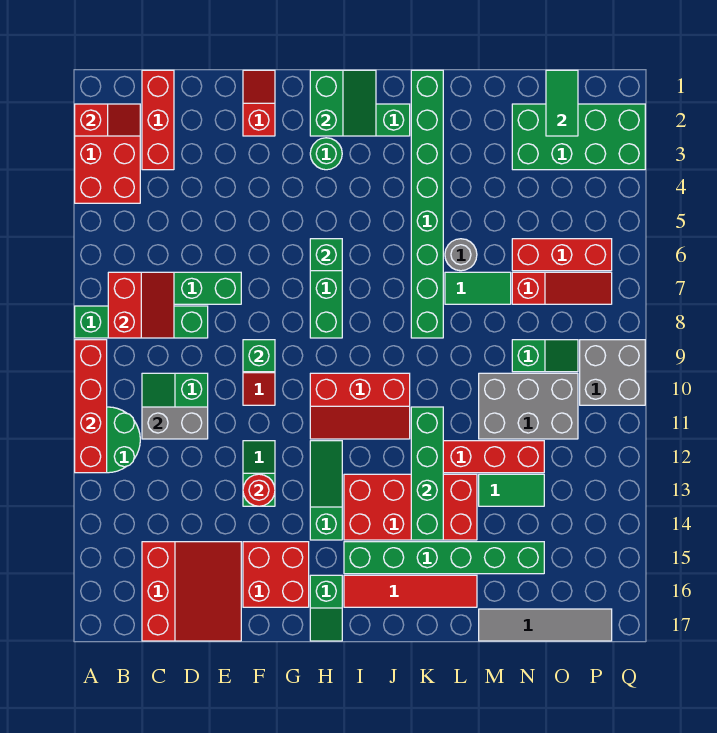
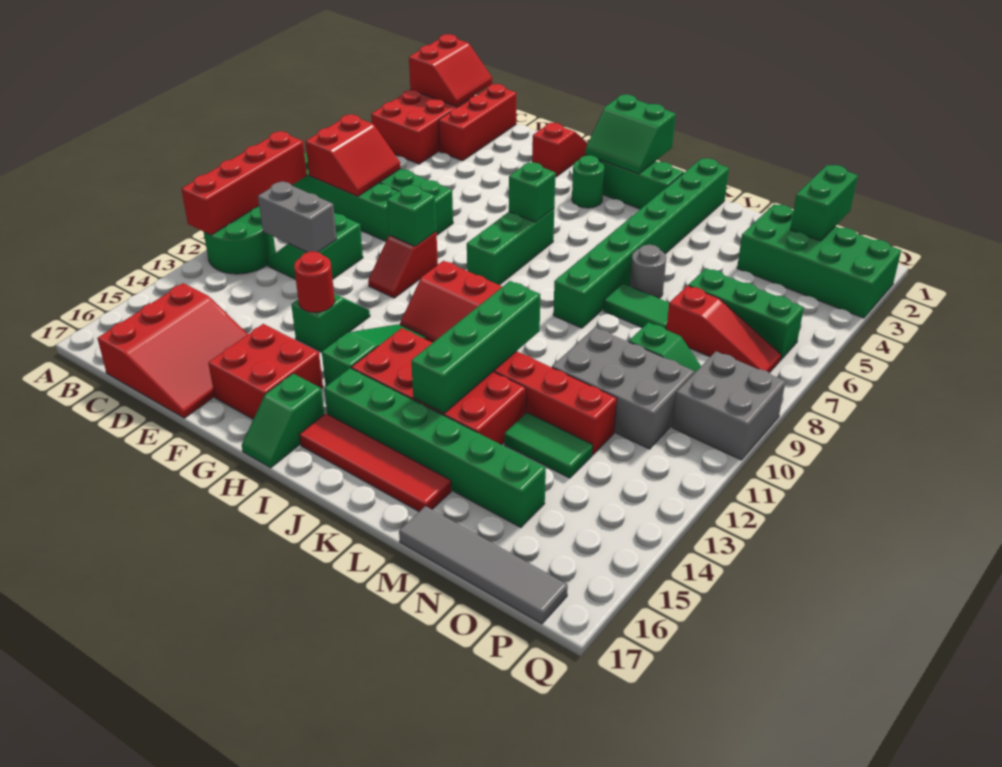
red 1x2 slope [75,104,140,136] -> red 2x2 slope [409,34,492,106]
green 2x2 slope [310,70,376,136] -> green 2x2 slope turned to [585,95,676,174]
red 1x3 brick [512,239,612,271] -> green 1x3 brick [688,268,804,360]
green 1x2 tile [546,70,578,136] -> green 1x2 brick [790,165,858,241]

